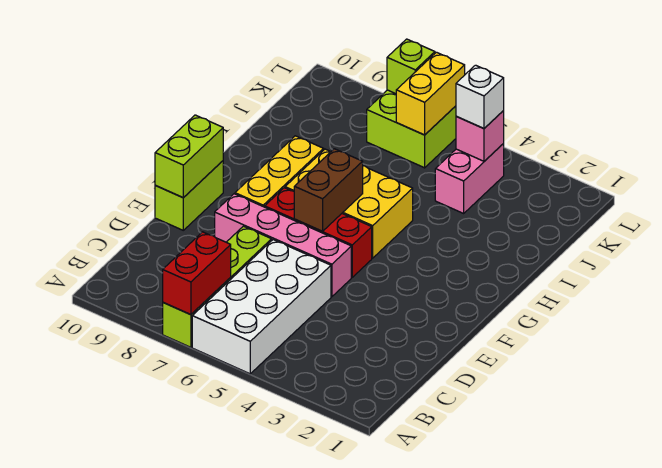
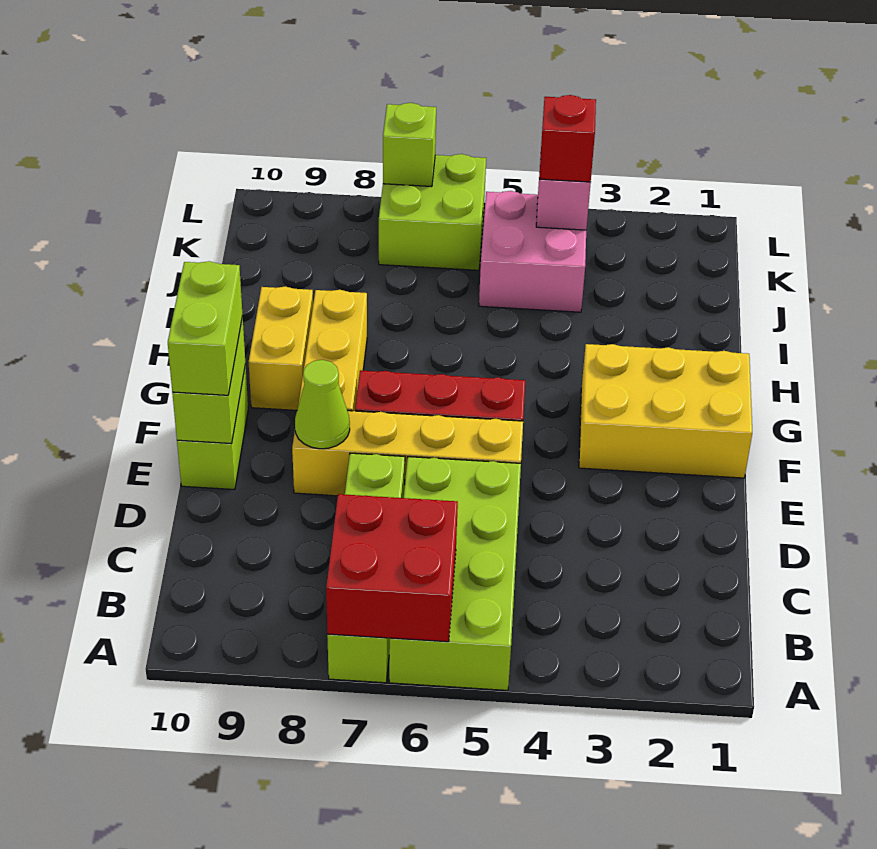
white 2x4 brick [192,240,331,374] -> lime 2x4 brick [389,457,521,690]
red 1x2 brick [163,232,231,315] -> red 2x2 brick [326,494,458,642]
pink 1x4 brick [215,194,351,297] -> yellow 1x4 brick [292,411,523,496]
none -> lime 1x1 cone [295,360,350,449]
none -> lime 1x2 brick [168,261,243,395]
brown 1x2 brick [294,149,363,231] -> none
yellow 2x3 brick [285,149,413,258] -> yellow 2x3 brick moved to [579,344,752,478]
pink 1x2 brick [435,144,504,213] -> pink 2x2 brick [479,191,586,312]
white 1x1 brick [456,65,504,128] -> red 1x1 brick [539,95,596,182]
yellow 1x2 brick [396,52,465,135] -> yellow 1x2 brick moved to [249,287,313,410]

